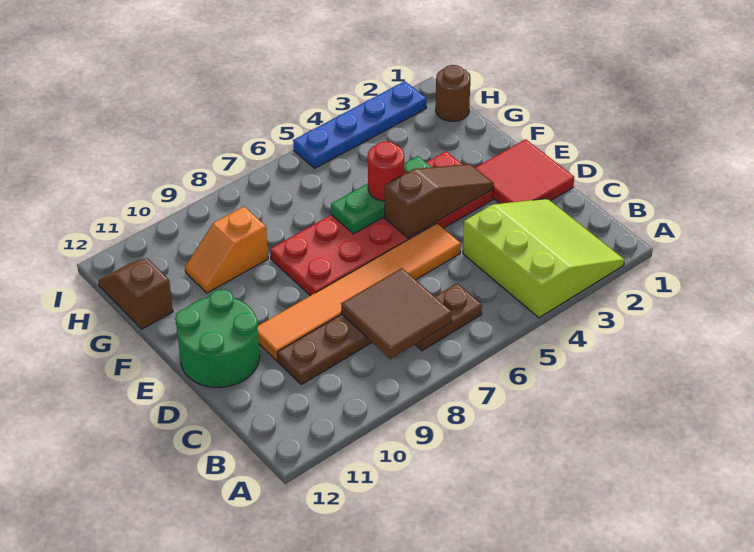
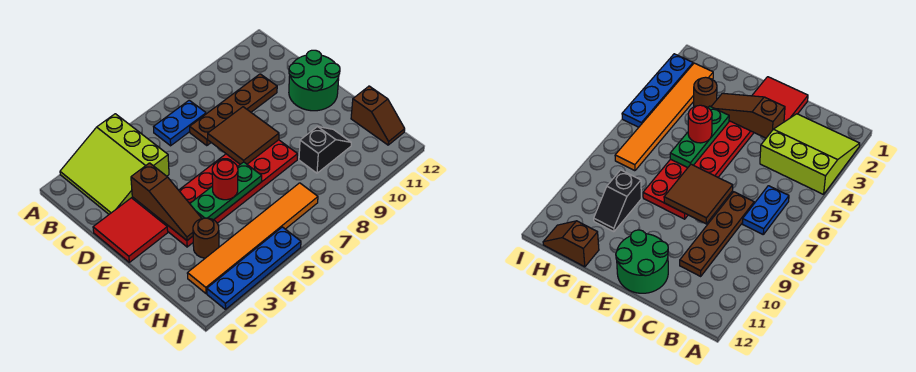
brown 1x2 plate [415,283,482,351] -> blue 1x2 plate [154,100,206,146]
brown 2x2 tile [341,268,452,359] -> brown 2x2 tile moved to [208,107,279,164]
orange 1x6 tile [257,224,461,361] -> orange 1x6 tile moved to [187,183,318,293]
brown 1x3 slope [385,164,494,238] -> brown 1x3 slope turned to [131,163,202,240]
orange 1x2 slope [185,207,268,293] -> black 1x2 slope [299,127,351,173]
brown 1x1 round brick [436,65,470,121] -> brown 1x1 round brick moved to [193,218,219,258]

